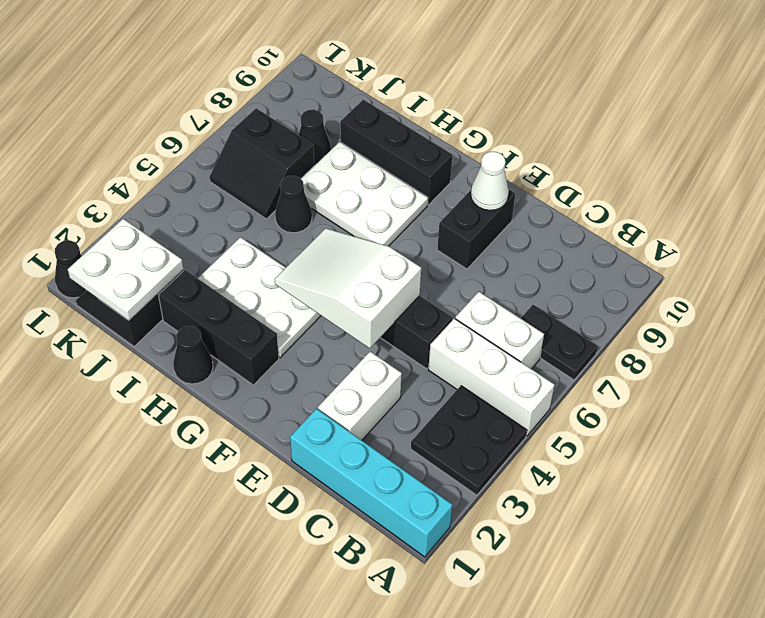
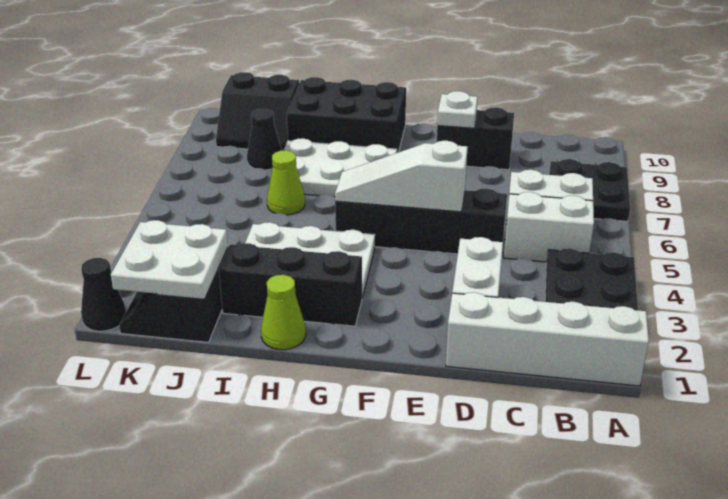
cyan 1x4 brick [290,409,452,557] -> white 1x4 brick [446,292,649,386]
white 1x3 brick [428,318,555,436] -> white 1x2 brick [504,192,594,262]
black 1x2 plate [521,305,598,380] -> black 2x2 plate [549,159,630,221]
white 2x3 slope [275,228,421,348] -> white 1x3 slope [335,141,468,212]
black 1x2 brick [437,189,516,269] -> black 1x2 brick turned to [437,107,514,170]
white 1x1 cone [471,152,509,210] -> white 1x1 plate [437,91,477,127]
black 1x3 brick [340,100,453,205] -> black 2x3 brick [287,77,406,153]
black 1x1 cone [173,326,213,384] -> lime 1x1 cone [261,275,306,350]
black 1x1 cone [275,176,312,233] -> lime 1x1 cone [267,150,305,215]
black 2x2 slope [209,108,314,219] -> black 2x2 slope moved to [216,72,300,151]

